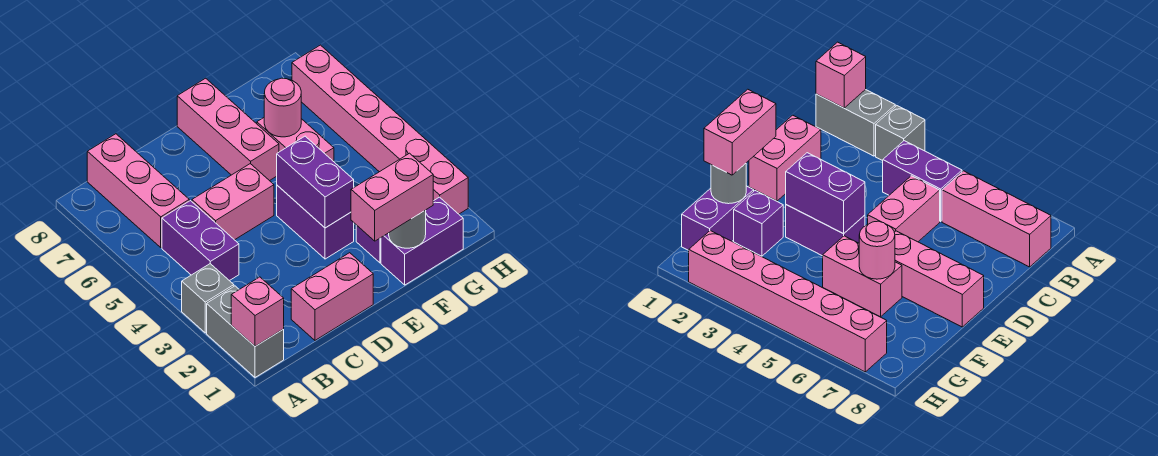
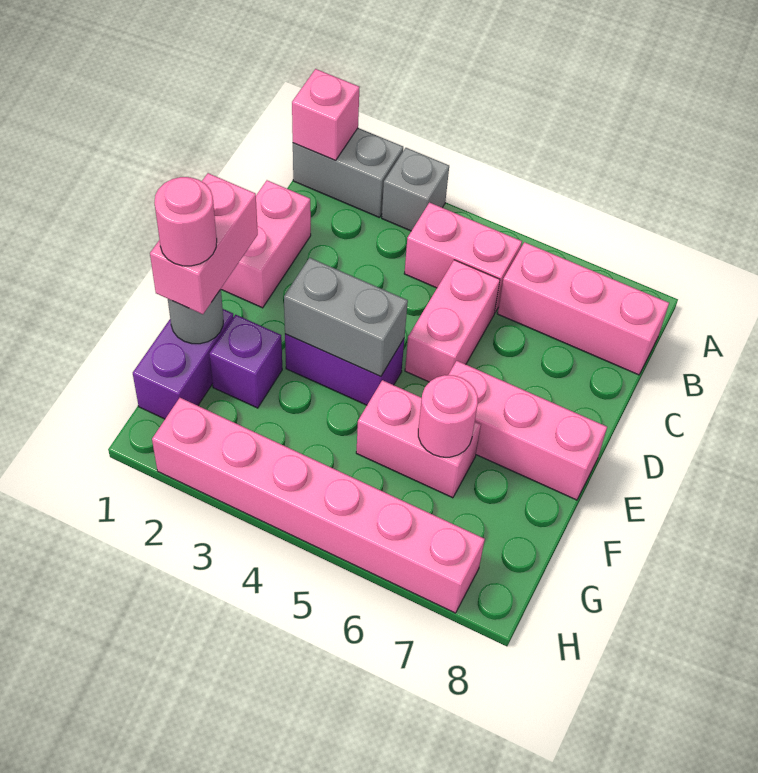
purple 1x2 brick [162,201,239,281] -> pink 1x2 brick [404,203,522,312]
purple 1x2 brick [277,136,354,228] -> grey 1x2 brick [284,258,408,377]
none -> pink 1x1 round brick [154,177,217,266]

